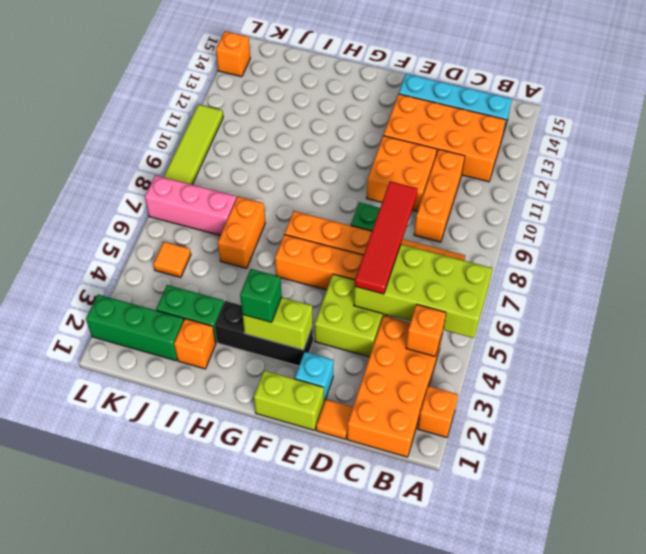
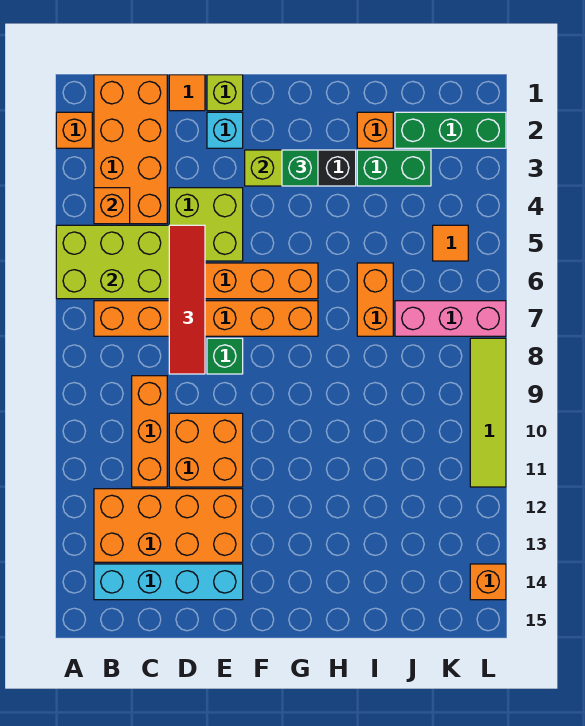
lime 1x2 brick [254,371,324,430] -> lime 1x1 brick [207,75,243,111]

